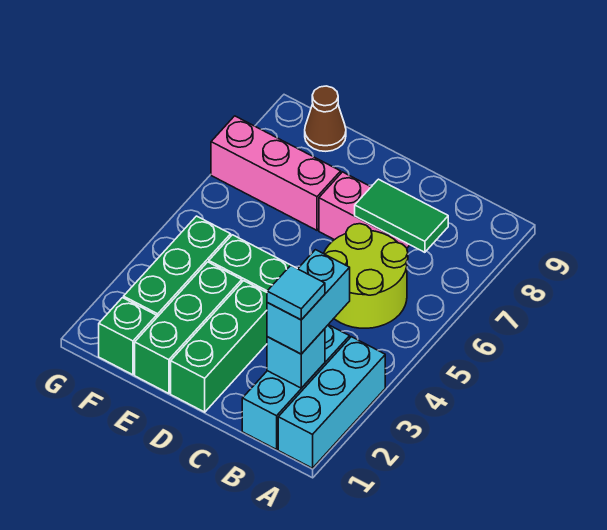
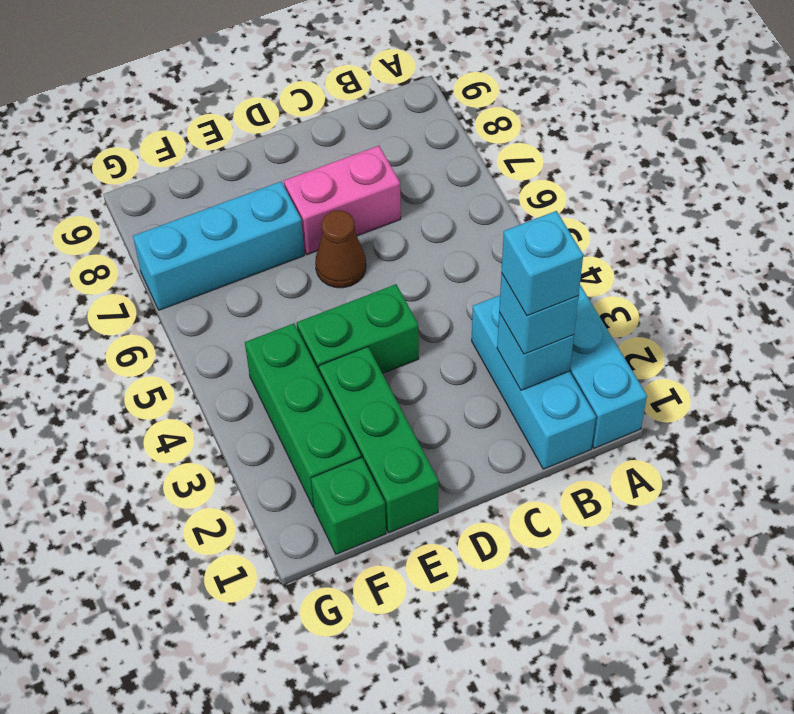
cyan 1x2 brick [267,250,350,354] -> cyan 1x1 brick [499,273,578,354]
cyan 1x1 tile [267,265,325,320] -> cyan 1x1 brick [501,211,583,316]
lime 2x2 round brick [324,224,408,328] -> none
green 1x2 tile [355,179,448,252] -> none
green 1x3 brick [171,281,267,412] -> none
pink 1x3 brick [211,116,341,230] -> cyan 1x3 brick [133,182,304,310]
brown 1x1 cone [305,86,346,151] -> brown 1x1 cone moved to [315,210,366,288]

